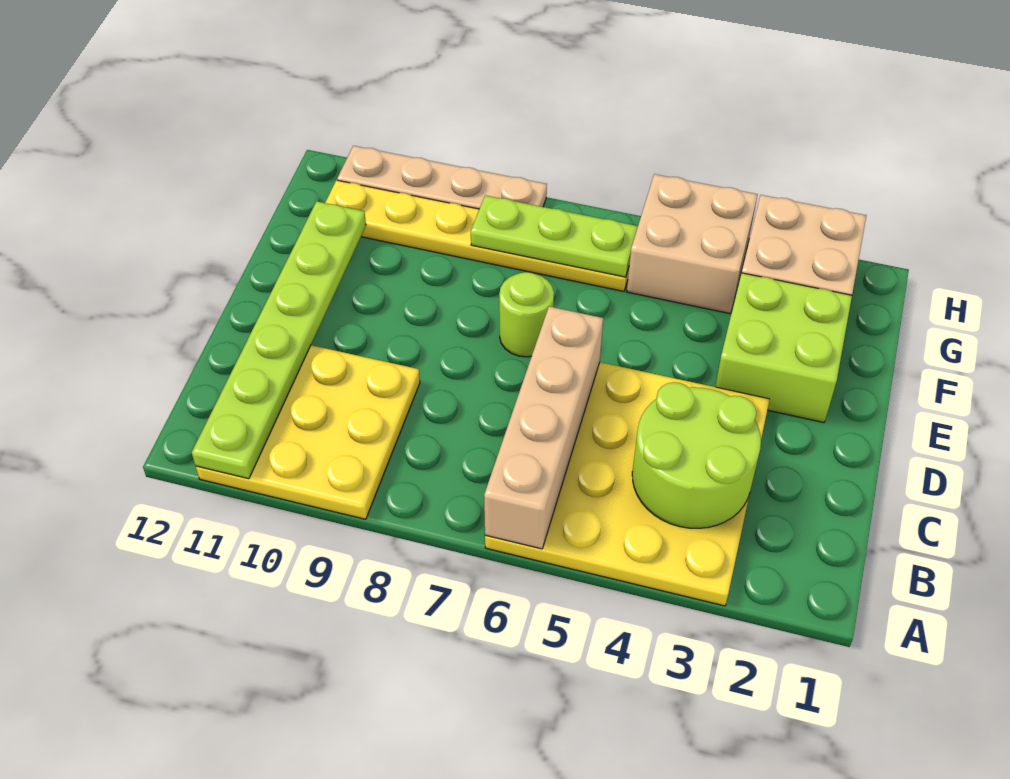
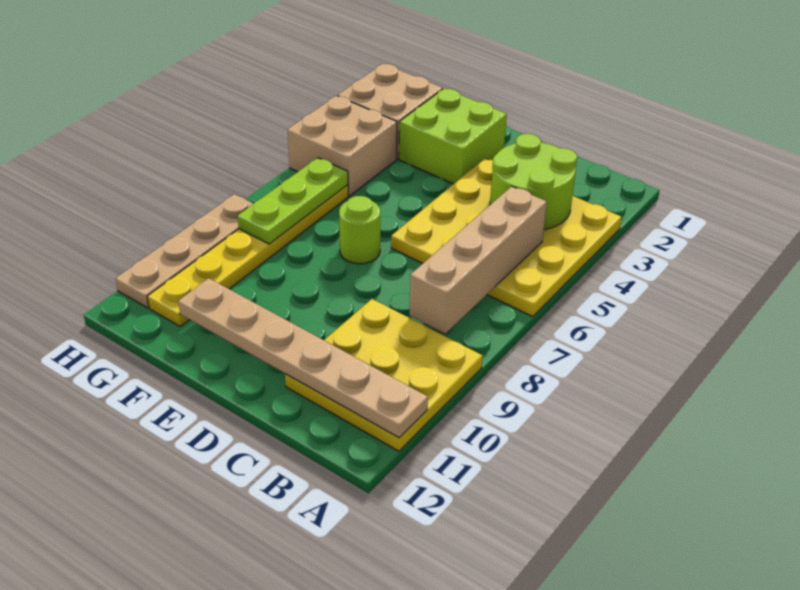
tan 1x4 brick [484,307,603,549] -> tan 1x4 brick turned to [410,186,547,334]
lime 1x6 plate [192,201,366,479] -> tan 1x6 plate [178,278,428,438]

